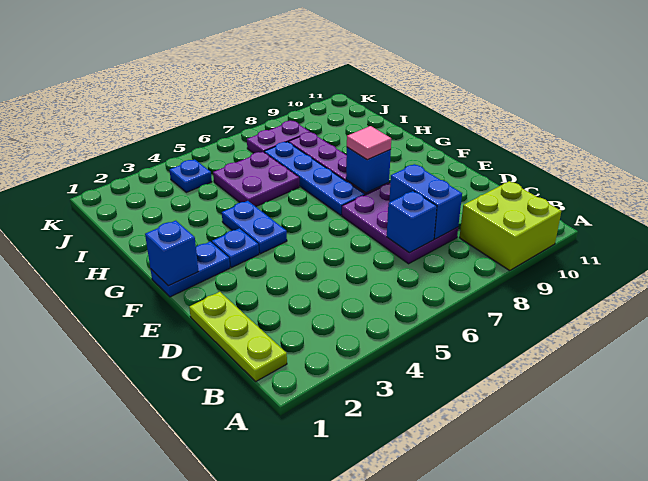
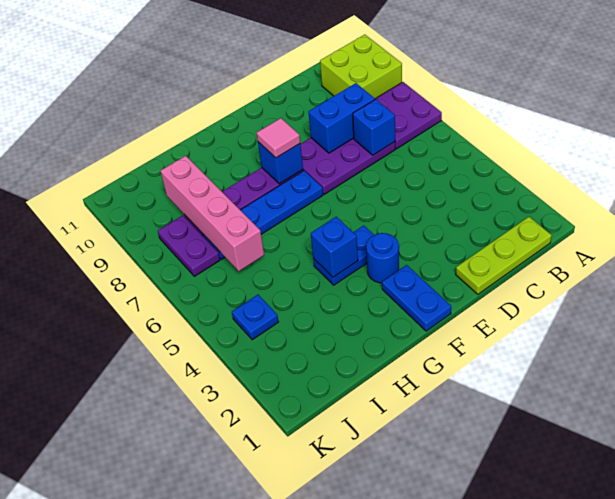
blue 1x1 brick [145,221,198,286] -> blue 1x1 brick moved to [311,217,358,277]
blue 1x1 plate [212,228,259,268] -> blue 1x1 round brick [366,233,399,283]
purple 2x2 plate [213,152,299,207] -> purple 2x2 plate moved to [375,82,442,149]
none -> pink 1x4 brick [160,156,264,271]

